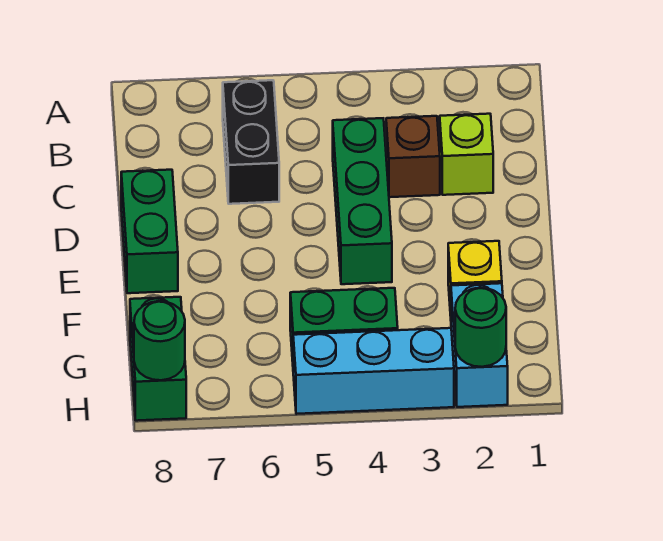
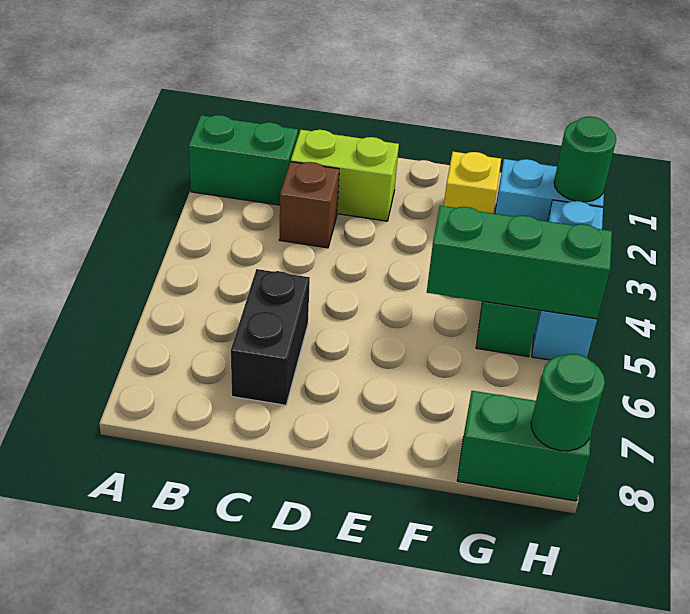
black 1x2 brick [223,80,279,204] -> black 1x2 brick turned to [231,269,310,405]
lime 1x1 brick [440,114,493,195] -> lime 1x2 brick [291,130,399,221]
green 1x3 brick [333,118,392,284] -> green 1x3 brick moved to [427,206,612,319]
green 1x2 brick [121,170,178,293] -> green 1x2 brick moved to [189,115,298,205]

